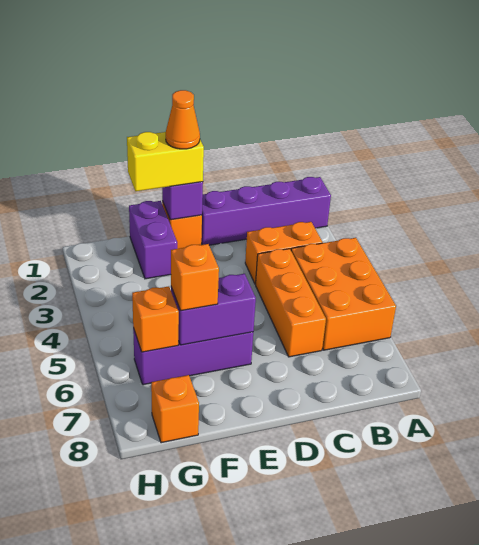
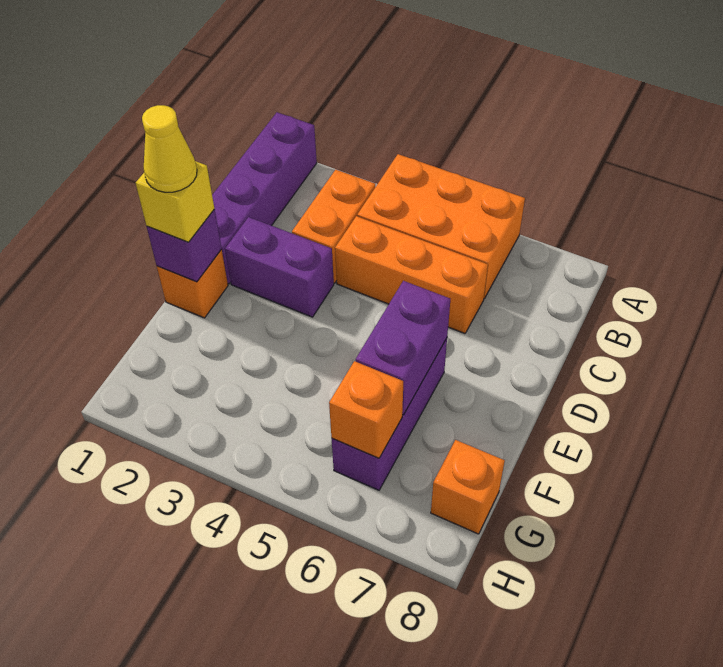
yellow 1x2 brick [127,132,204,191] -> yellow 1x1 brick [136,161,215,242]
orange 1x1 cone [166,90,200,149] -> yellow 1x1 cone [142,105,197,192]
purple 1x2 brick [129,201,177,279] -> purple 1x2 brick moved to [225,217,334,317]
orange 1x1 brick [171,244,219,311] -> none

